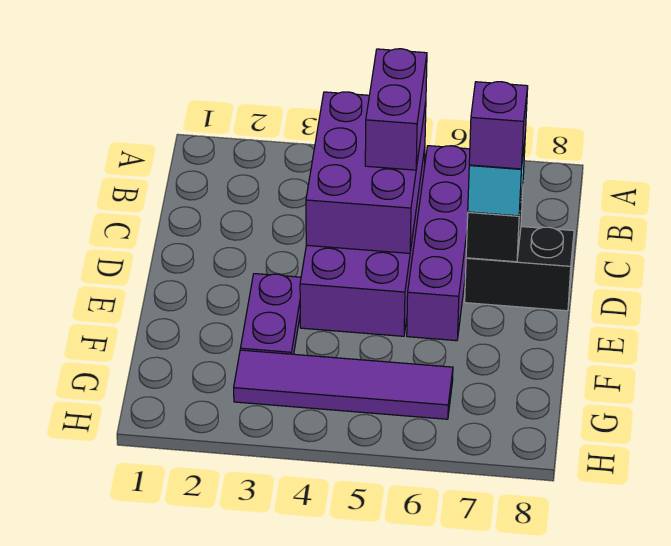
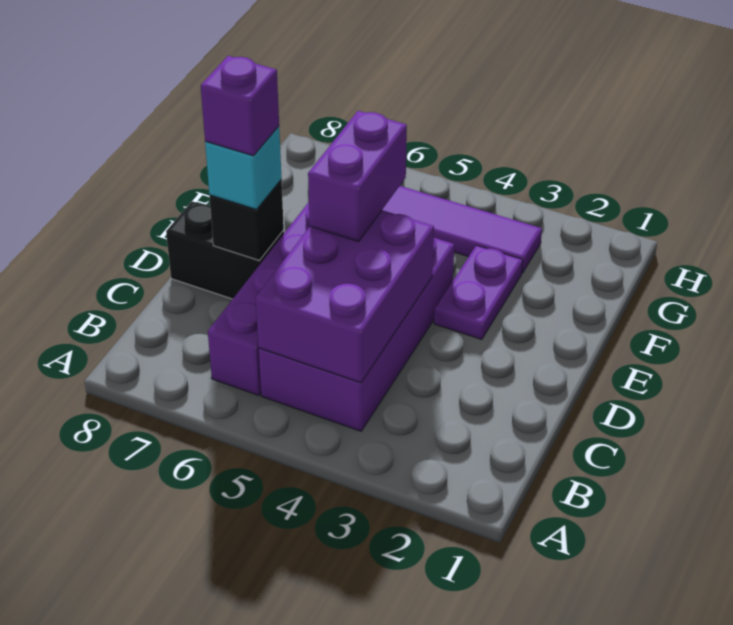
purple 1x2 brick [365,49,427,170] -> purple 1x2 brick moved to [308,111,407,242]

